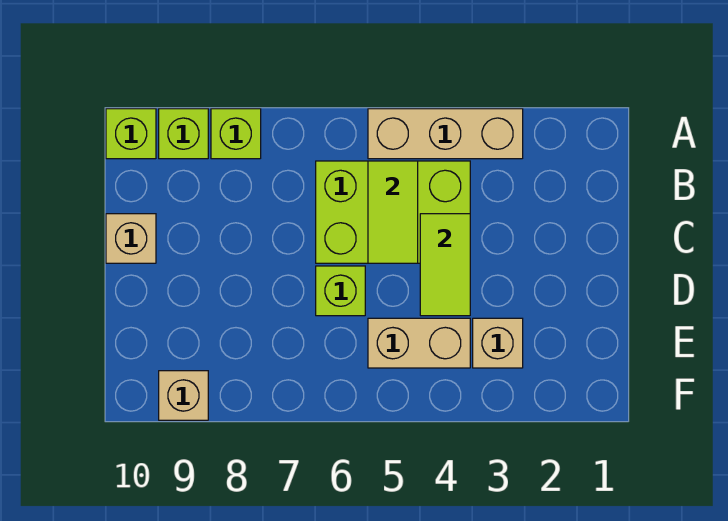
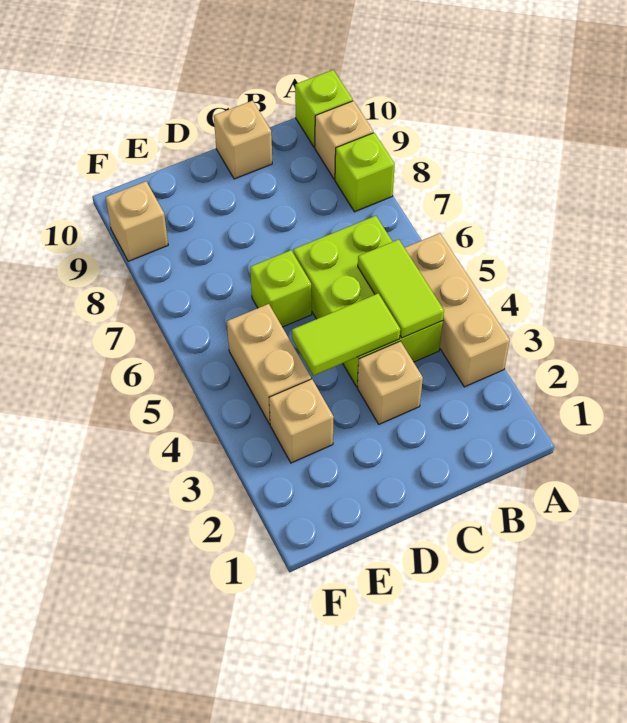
lime 1x1 brick [159,109,208,159] -> tan 1x1 brick [315,101,373,179]
lime 1x2 tile [368,161,418,263] -> lime 1x2 tile turned to [358,239,444,338]
none -> tan 1x1 brick [357,341,423,424]

